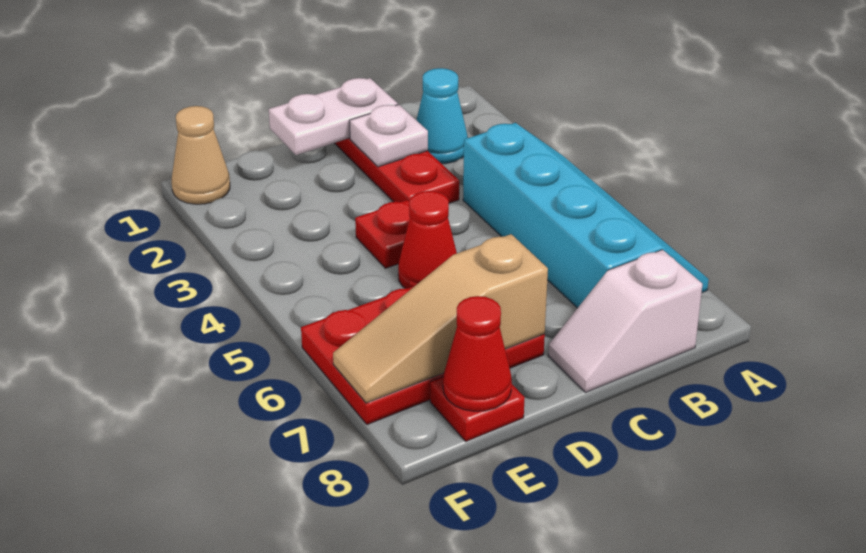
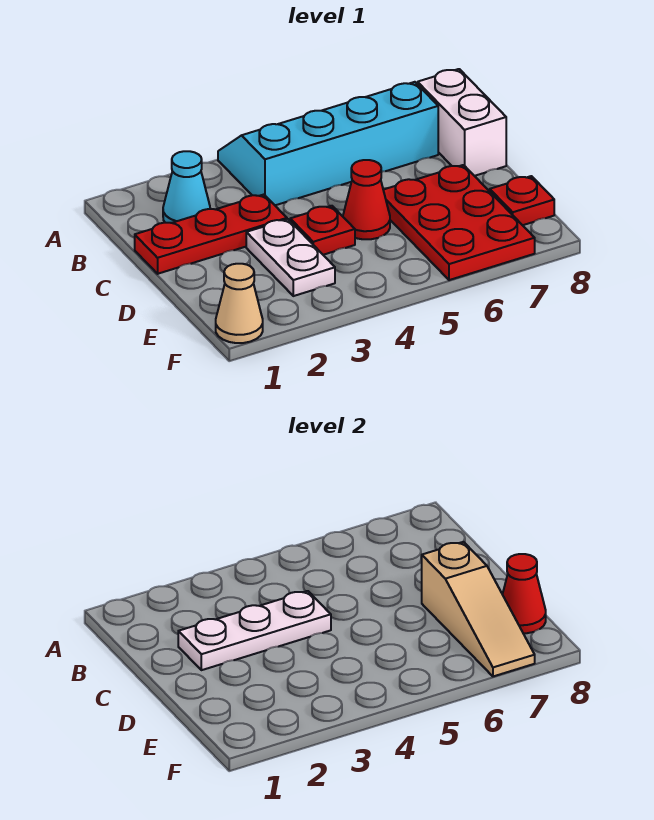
white 1x2 slope [548,250,703,393] -> white 1x2 brick [418,69,506,176]
white 1x2 plate [269,78,398,155] -> white 1x2 plate moved to [246,219,335,296]
white 1x1 plate [349,105,428,167] -> white 1x3 plate [178,591,331,670]

